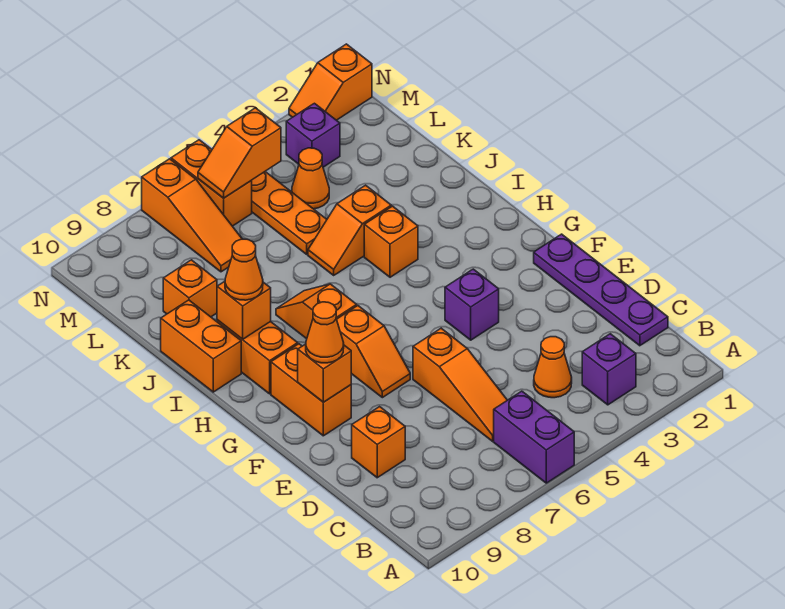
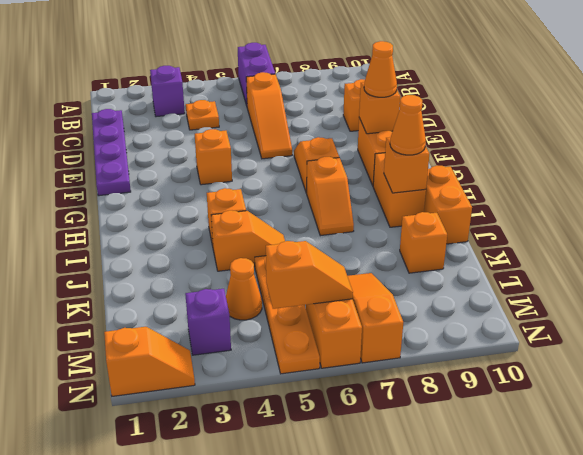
orange 1x1 cone [534,337,572,398] -> orange 1x1 plate [186,100,219,130]
orange 1x3 slope [413,328,507,441] -> orange 1x3 slope turned to [246,72,292,159]
purple 1x1 brick [445,269,499,340] -> orange 1x1 brick [195,129,232,185]

